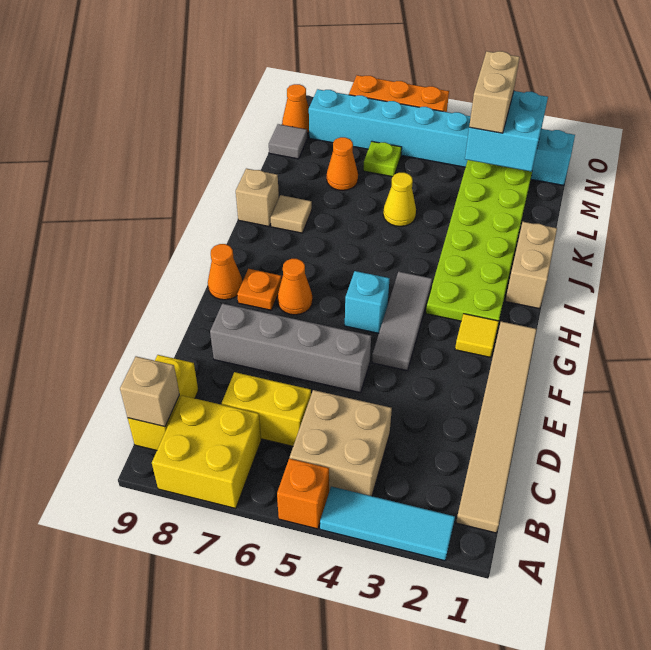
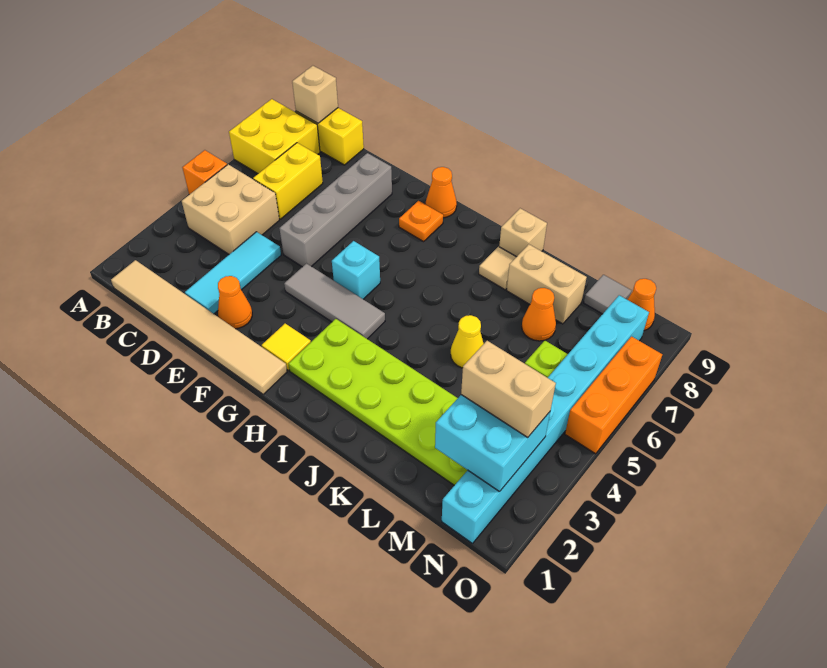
cyan 1x3 tile [320,486,455,561] -> cyan 1x3 tile moved to [185,232,281,314]
orange 1x1 cone [277,259,313,315] -> orange 1x1 cone moved to [218,276,252,329]
tan 1x2 brick [505,222,557,309] -> tan 1x2 brick moved to [507,244,587,324]

